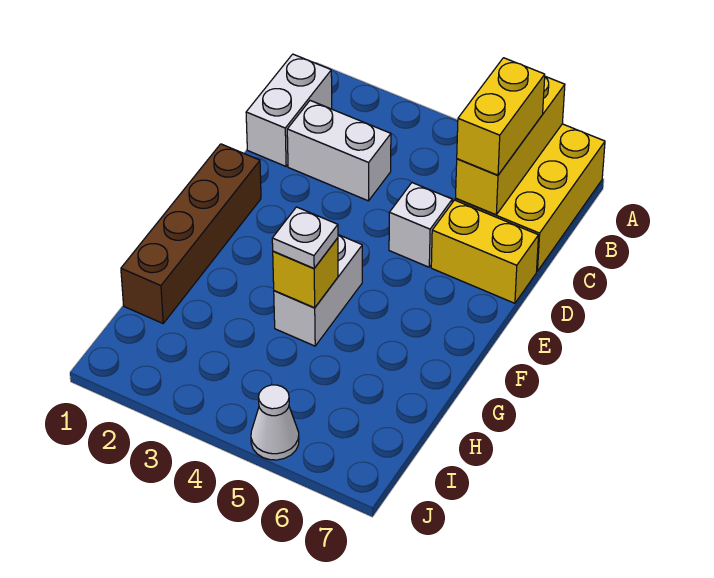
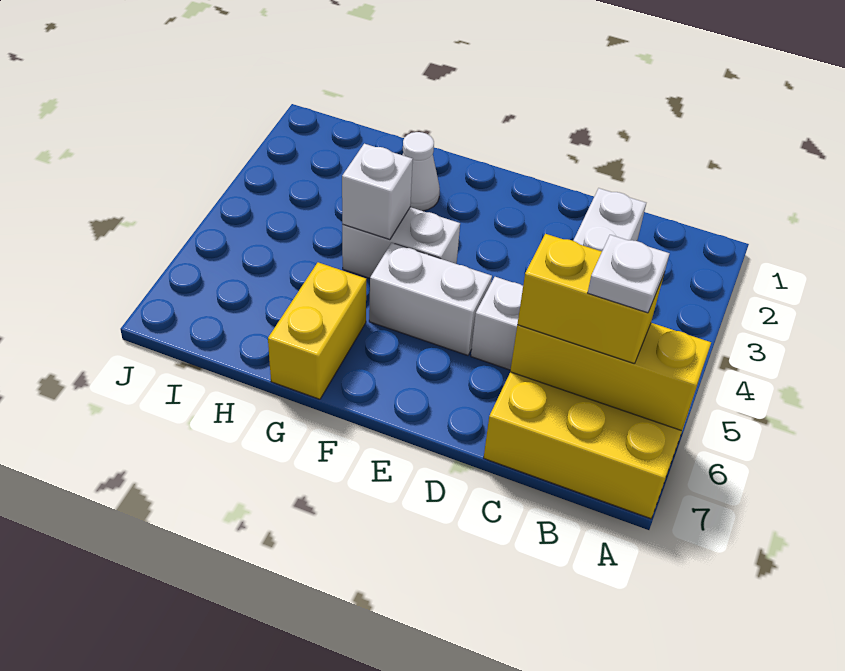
white 1x2 brick [246,54,332,166] -> white 1x2 brick moved to [369,243,492,355]
yellow 1x2 brick [431,200,539,303] -> yellow 1x2 brick moved to [268,262,366,399]
brown 1x4 brick [121,144,261,323] -> none
yellow 1x1 brick [273,238,338,308] -> white 1x1 brick [342,144,413,240]
white 1x1 plate [272,207,338,268] -> white 1x1 plate moved to [588,235,670,313]
white 1x1 cone [251,385,299,460] -> white 1x1 cone moved to [403,132,440,211]

